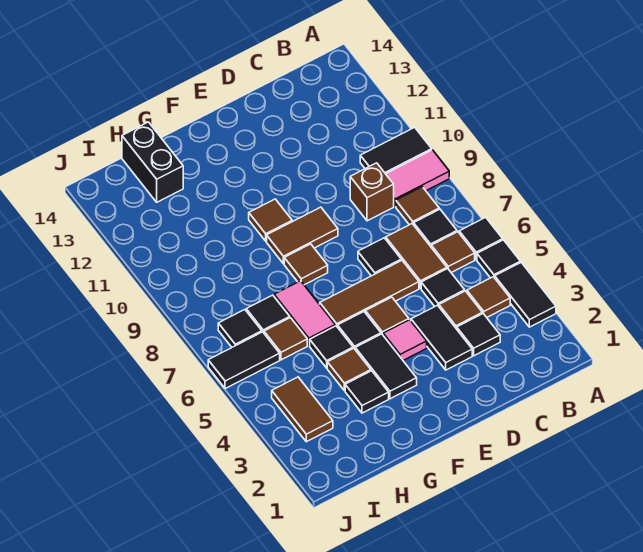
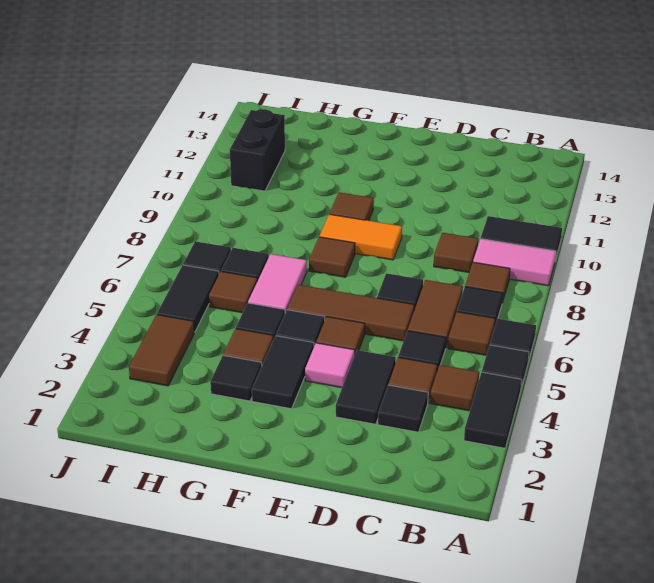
brown 1x1 brick [350,163,394,221] -> brown 1x1 tile [434,233,478,272]
brown 1x2 tile [267,207,338,264] -> orange 1x2 tile [319,214,402,260]
black 1x2 brick [122,122,183,202] -> black 1x2 brick moved to [230,109,285,191]
black 1x2 tile [208,332,280,389] -> black 1x2 tile turned to [157,265,219,332]

